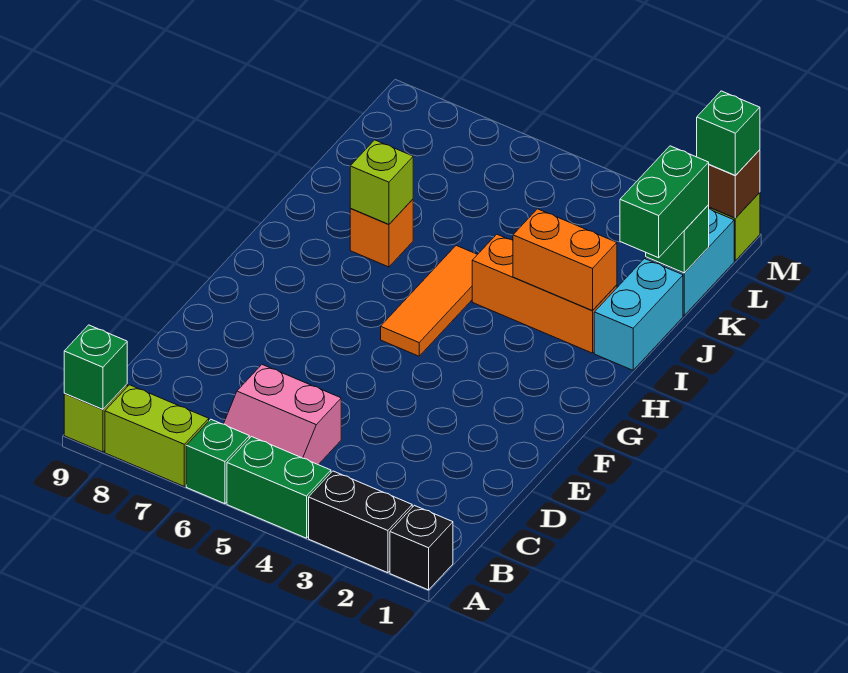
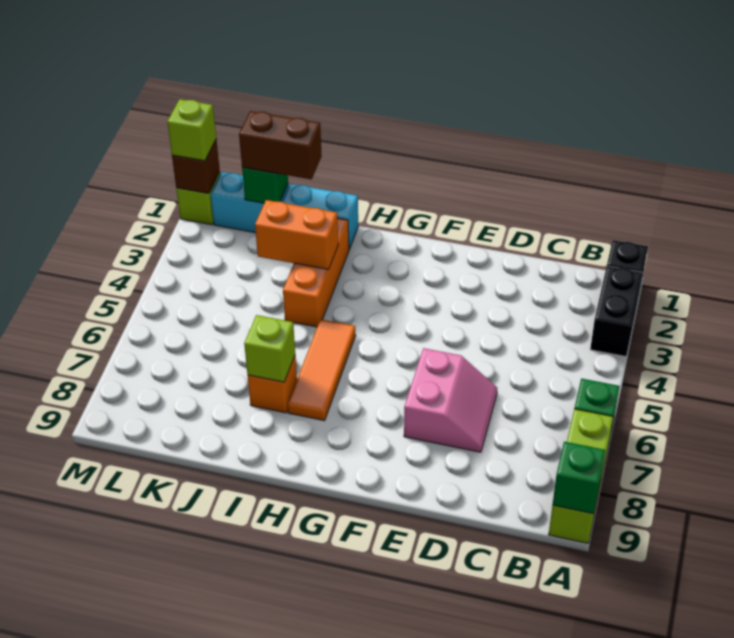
green 1x2 brick [227,437,331,538] -> none
pink 2x2 slope [224,365,341,465] -> pink 2x2 slope moved to [404,348,497,452]
orange 1x3 tile [381,246,478,356] -> orange 1x3 tile turned to [288,319,356,421]
orange 1x2 brick [513,209,617,311] -> orange 1x2 brick turned to [255,200,338,270]
green 1x2 brick [620,146,709,258] -> brown 1x2 brick [239,111,322,179]
green 1x1 brick [697,91,760,175] -> lime 1x1 brick [167,99,216,161]

